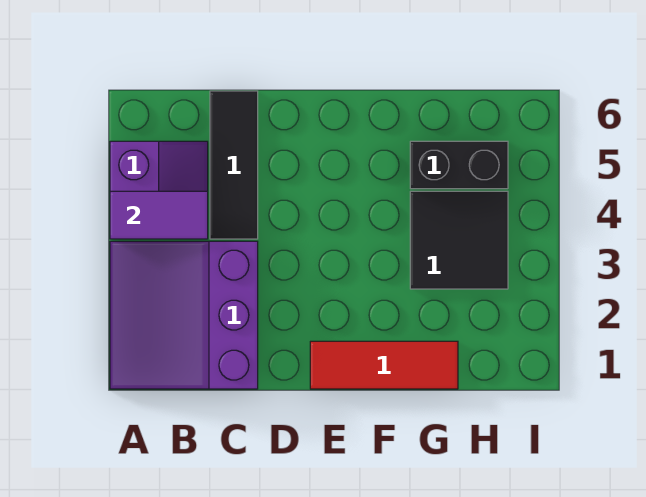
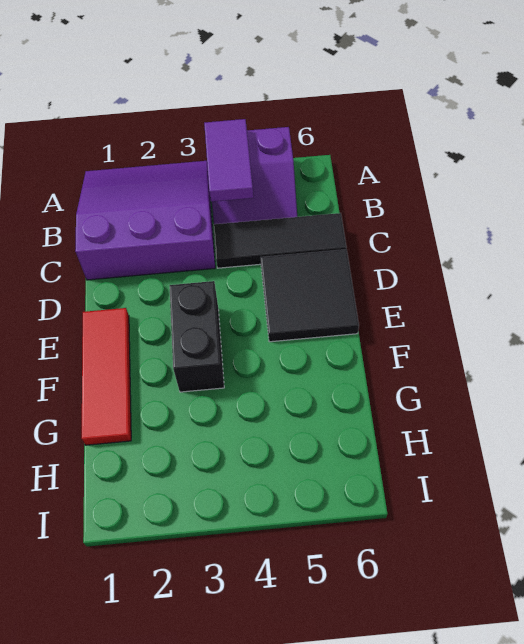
black 2x2 tile [410,191,508,289] -> black 2x2 tile moved to [261,249,359,342]
black 1x2 brick [410,141,508,189] -> black 1x2 brick moved to [169,281,224,392]

